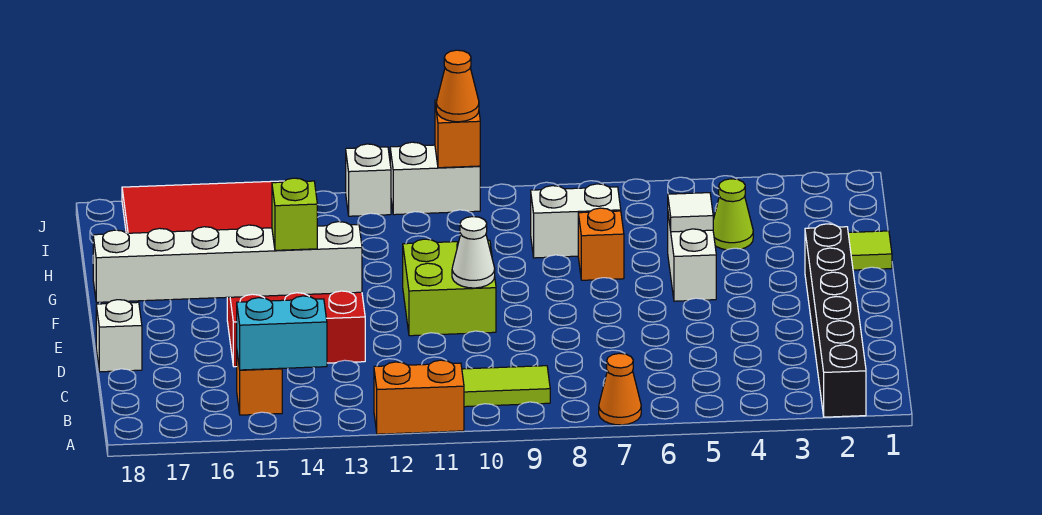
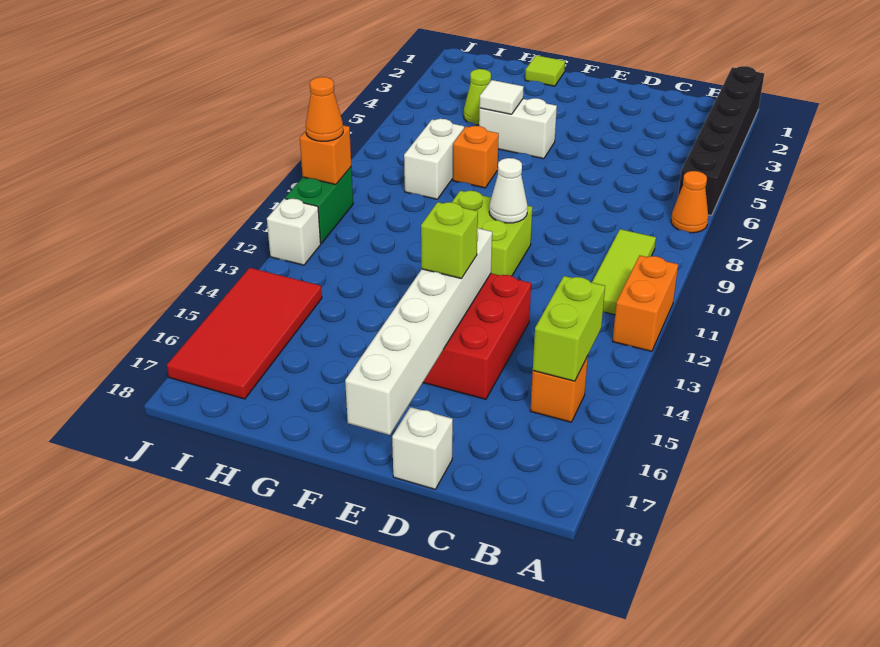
black 1x6 brick [805,224,866,417] -> black 1x6 brick turned to [678,66,764,215]
cyan 1x2 brick [237,296,327,370] -> lime 1x2 brick [533,276,605,381]
white 1x2 brick [390,142,480,215] -> green 1x2 brick [285,167,353,243]

